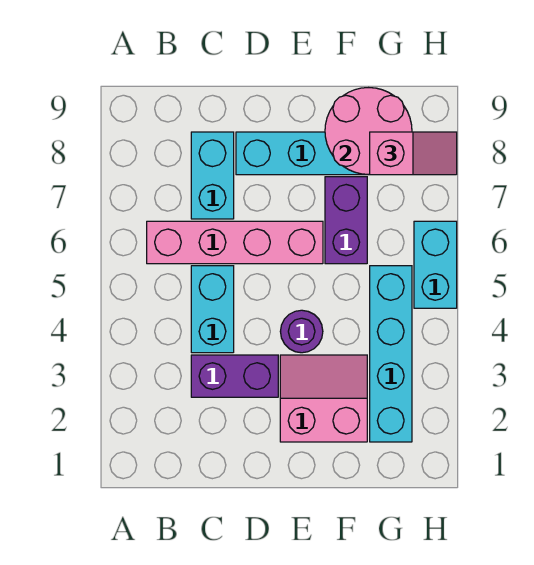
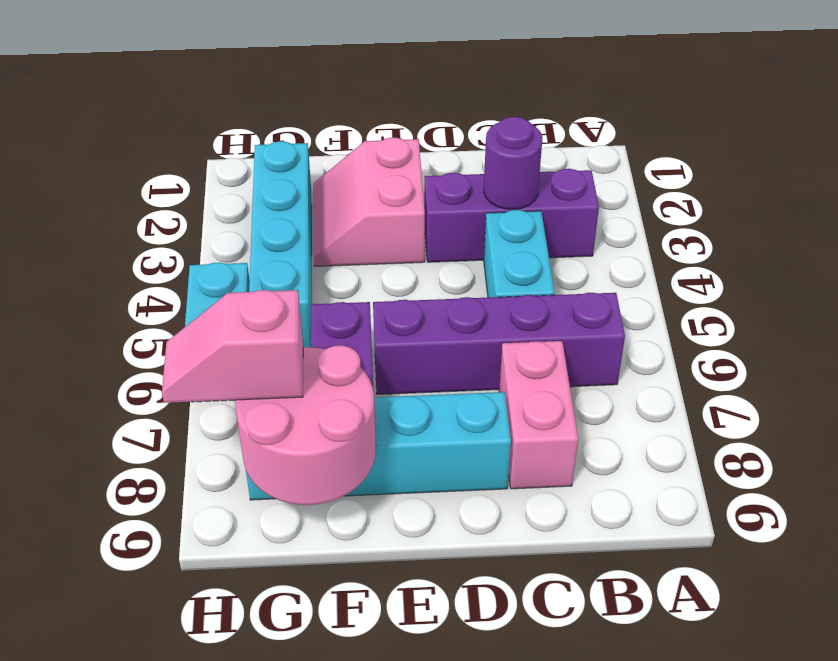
pink 1x4 brick [147,221,323,264] -> purple 1x4 brick [373,293,625,394]
purple 1x2 brick [191,355,278,397] -> purple 1x3 brick [424,169,599,262]
cyan 1x2 brick [191,132,234,219] -> pink 1x2 brick [499,341,578,489]
pink 2x2 slope [280,355,367,442] -> pink 2x2 slope turned to [313,138,425,266]
purple 1x1 round brick [280,310,323,353] -> purple 1x1 round brick moved to [484,117,542,209]

